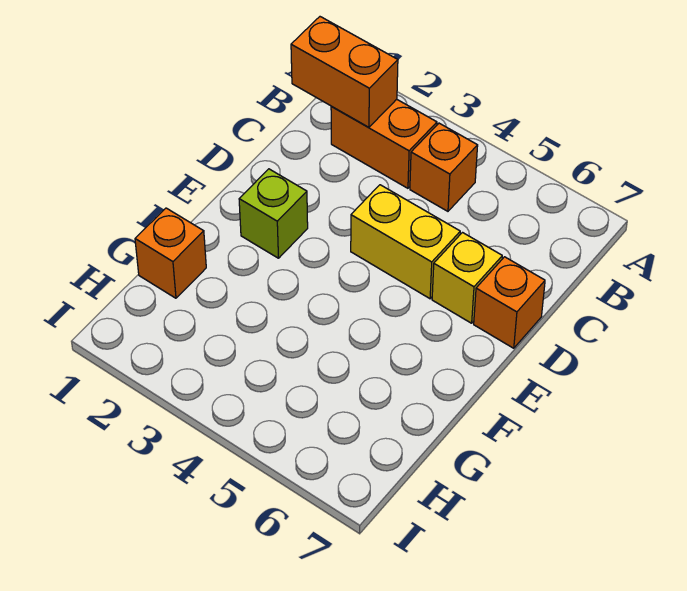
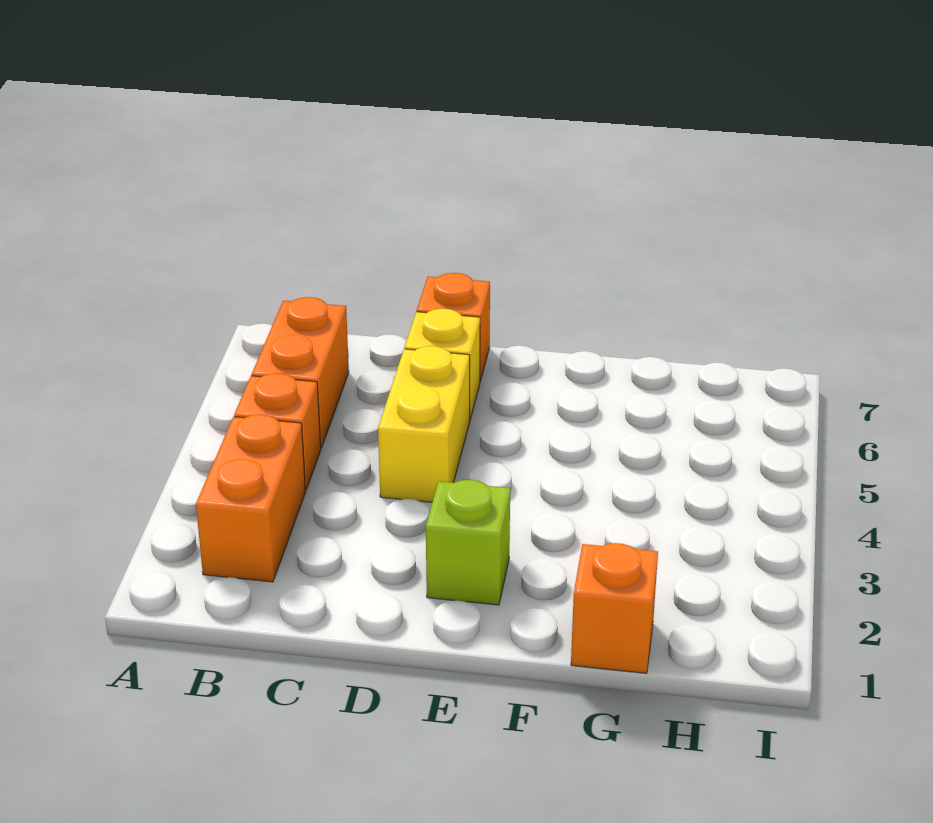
orange 1x2 brick [291,17,398,127] -> orange 1x2 brick moved to [252,297,349,448]

